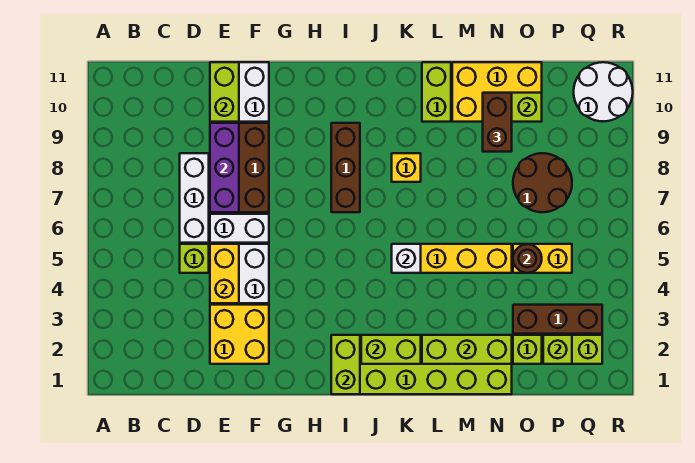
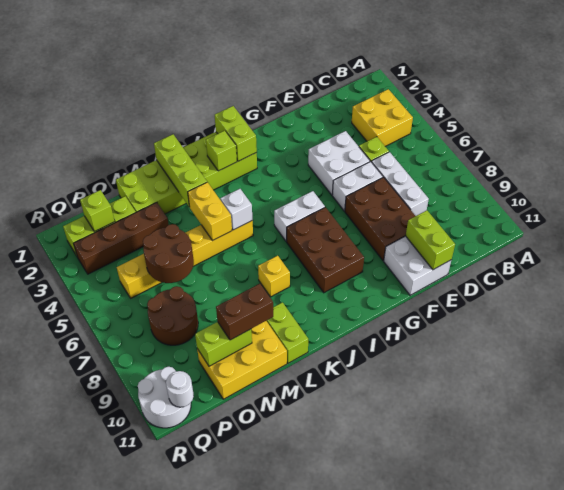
yellow 2x2 brick [210,305,269,364] -> yellow 2x2 brick moved to [352,89,413,146]
yellow 1x2 brick [210,244,239,303] -> yellow 1x2 brick moved to [188,182,232,241]
purple 1x3 brick [210,123,239,212] -> none
none -> white 1x2 brick [274,191,325,241]
brown 1x3 brick [331,123,360,212] -> brown 2x3 brick [287,207,364,293]
lime 1x2 brick [361,335,421,364] -> lime 1x1 brick [206,131,237,171]
lime 1x3 brick [422,335,512,364] -> lime 1x3 brick turned to [154,134,207,207]
brown 1x2 brick [483,93,512,152] -> brown 1x2 brick turned to [216,284,273,340]
brown 1x3 brick [513,305,602,334] -> brown 1x4 brick [73,203,169,274]
brown 1x1 round brick [513,244,542,273] -> brown 2x2 round brick [143,224,194,283]
none -> white 1x1 round brick [166,371,194,407]

